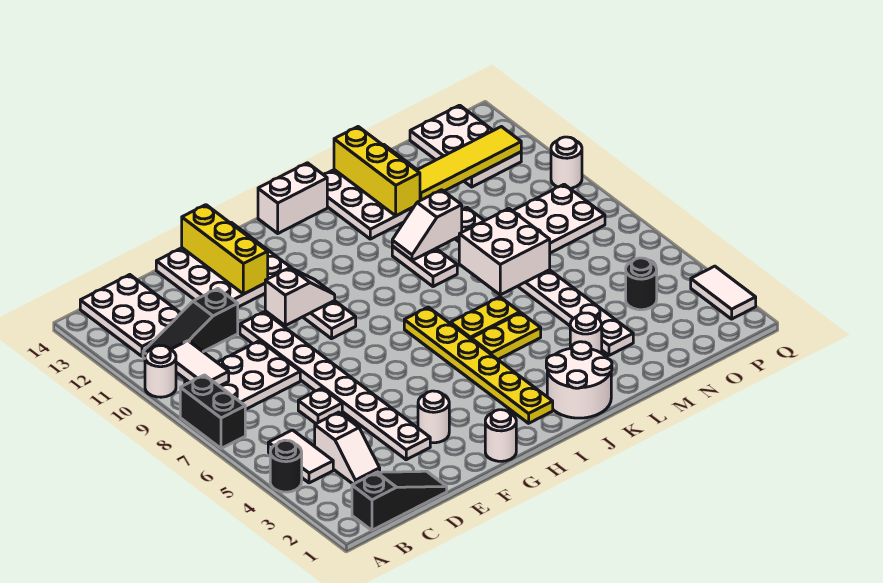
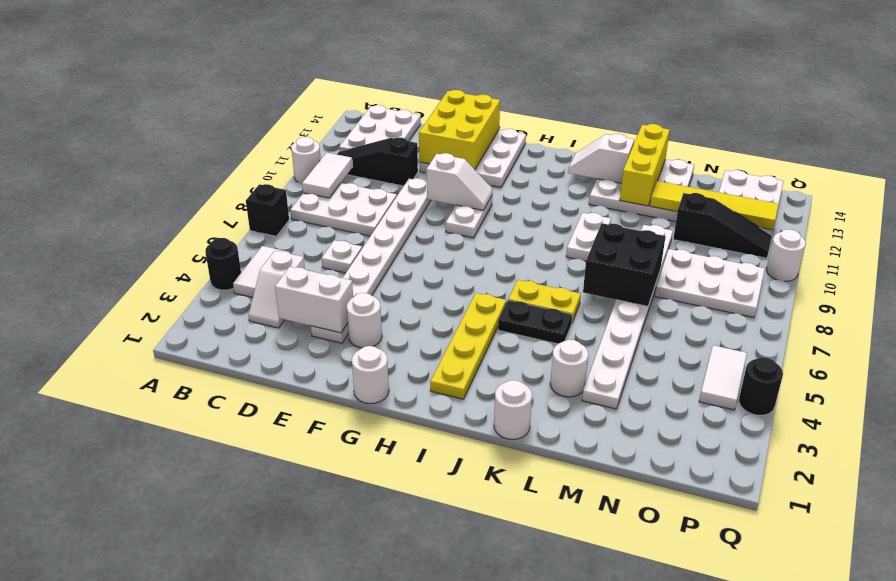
black 1x2 brick [180,375,245,448] -> black 1x1 brick [246,184,289,236]
black 1x3 slope [352,471,447,530] -> black 1x3 slope moved to [673,193,772,258]
yellow 1x3 brick [182,205,268,294] -> yellow 2x3 brick [419,90,500,170]
yellow 1x6 plate [404,307,553,423] -> yellow 1x4 plate [430,293,506,399]
white 1x2 brick [258,163,327,233] -> white 1x2 brick moved to [275,267,353,333]
white 2x2 round brick [546,342,612,418] -> white 1x1 round brick [494,380,532,439]
yellow 1x2 plate [471,313,541,359] -> black 1x2 plate [498,300,572,344]
white 1x2 slope [392,190,462,260] -> white 1x2 slope moved to [568,134,634,183]
white 2x2 brick [459,208,550,295] -> black 2x2 brick [583,223,666,306]
black 1x1 round brick [626,258,657,310] -> black 1x1 round brick moved to [739,357,783,415]
white 1x2 tile [691,266,756,319] -> white 1x2 tile moved to [699,345,747,410]

